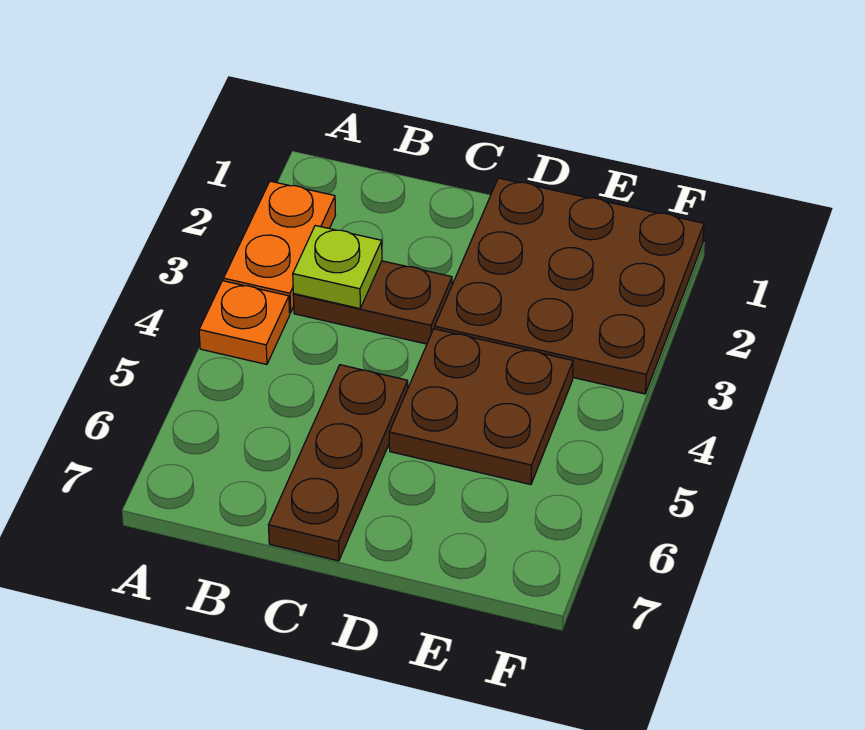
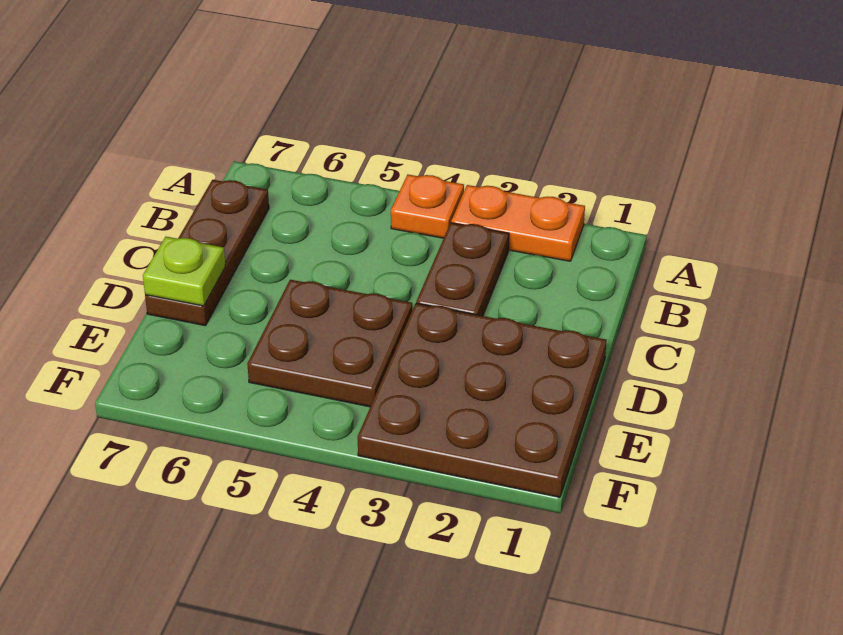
lime 1x1 plate [293,226,382,309] -> lime 1x1 plate moved to [143,237,225,306]
brown 1x3 plate [269,365,408,561] -> brown 1x3 plate turned to [145,180,269,326]

